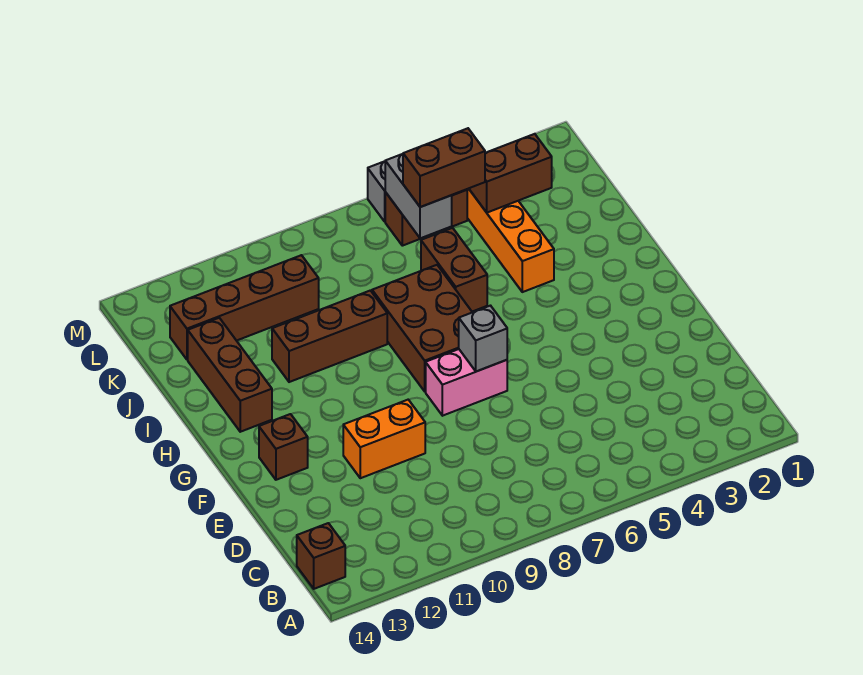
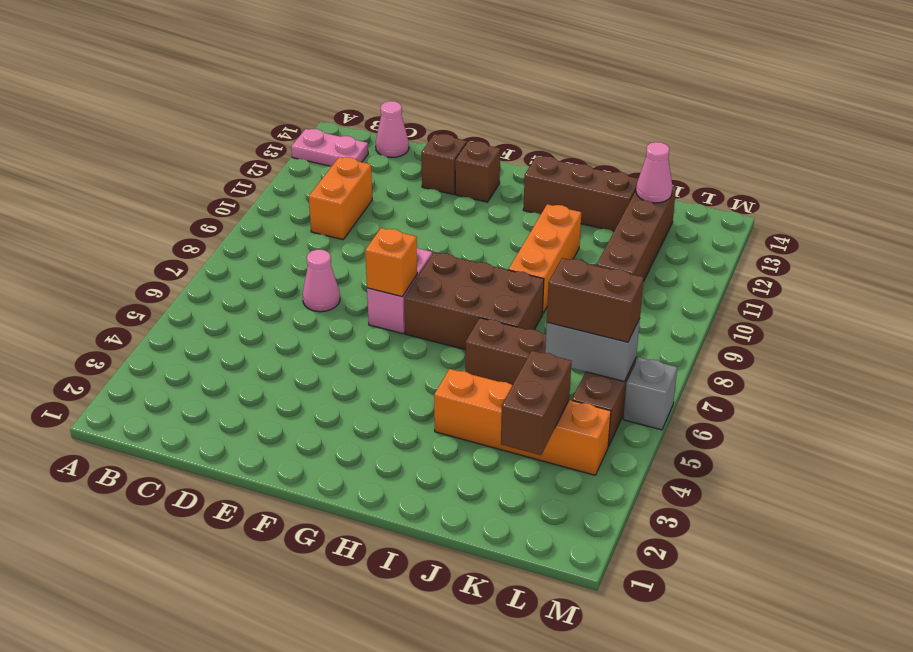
none -> pink 1x2 plate [291,129,368,166]
brown 1x1 brick [297,523,345,589] -> brown 1x1 brick moved to [421,134,466,194]
none -> pink 1x1 cone [376,101,409,158]
none -> pink 1x1 cone [303,250,340,312]
orange 1x2 brick [343,400,425,478] -> orange 1x2 brick moved to [309,157,372,240]
grey 1x1 brick [459,306,507,371] -> orange 1x1 brick [365,228,417,297]
brown 1x3 brick [272,290,387,382] -> orange 1x3 brick [509,204,581,314]
brown 1x2 brick [403,128,485,207] -> brown 1x2 brick turned to [547,258,644,342]
none -> pink 1x1 cone [636,142,673,203]

